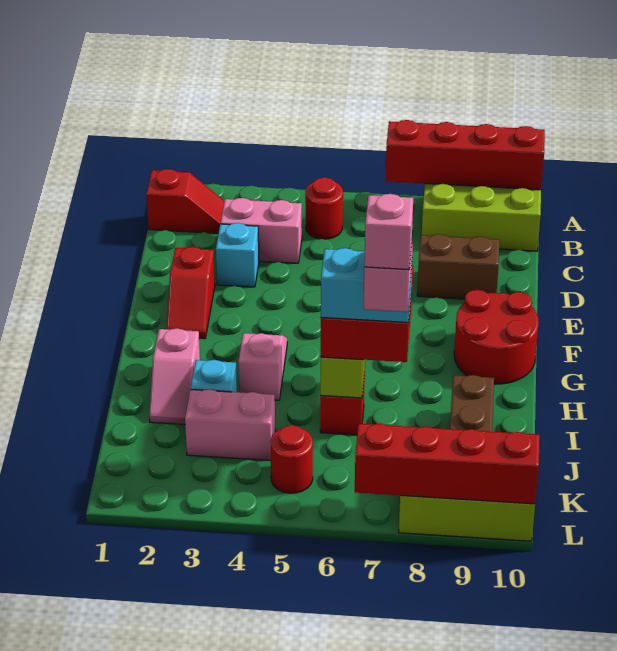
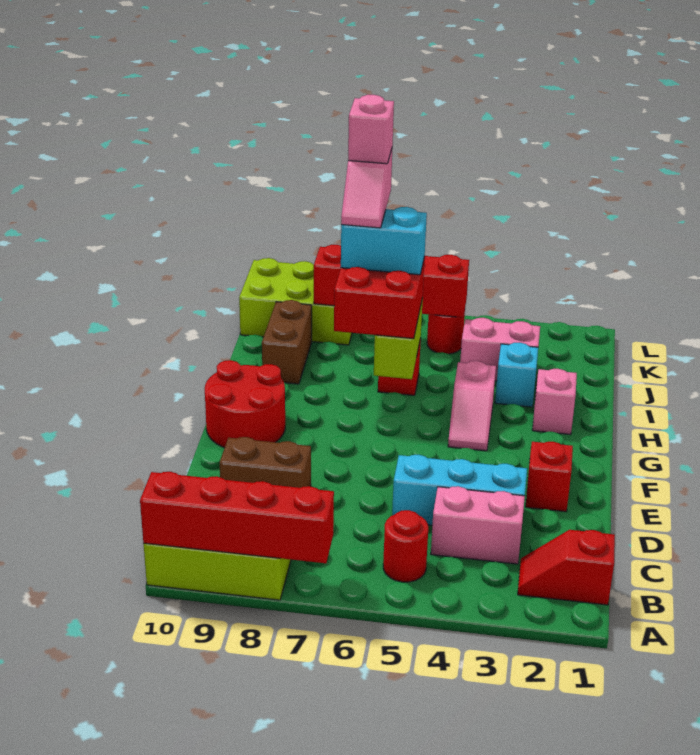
cyan 1x1 brick [216,223,259,287] -> cyan 1x3 brick [392,455,527,525]
red 1x4 brick [355,424,539,504] -> red 1x4 brick moved to [314,245,469,318]

